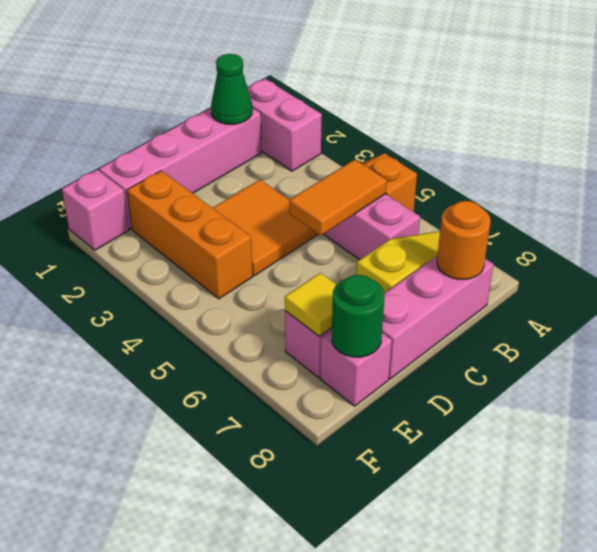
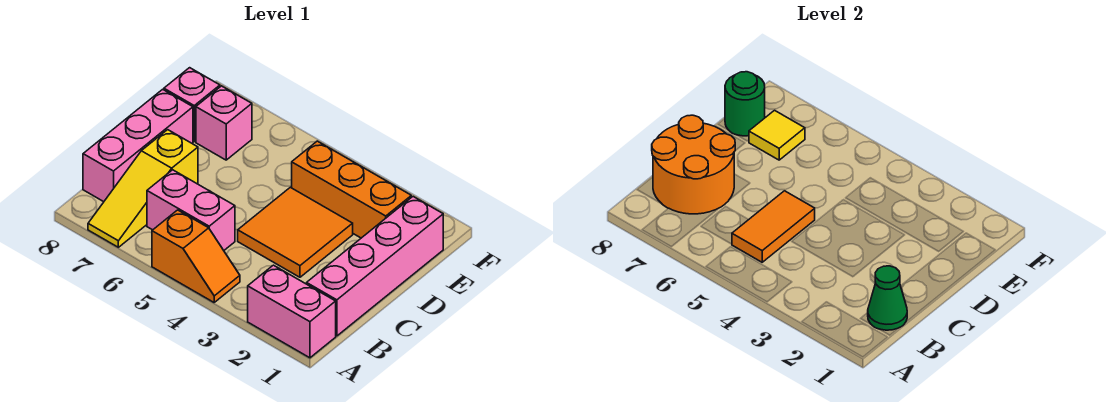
orange 1x1 round brick [437,201,491,279] -> orange 2x2 round brick [652,115,735,214]
pink 1x1 brick [62,170,129,250] -> none

